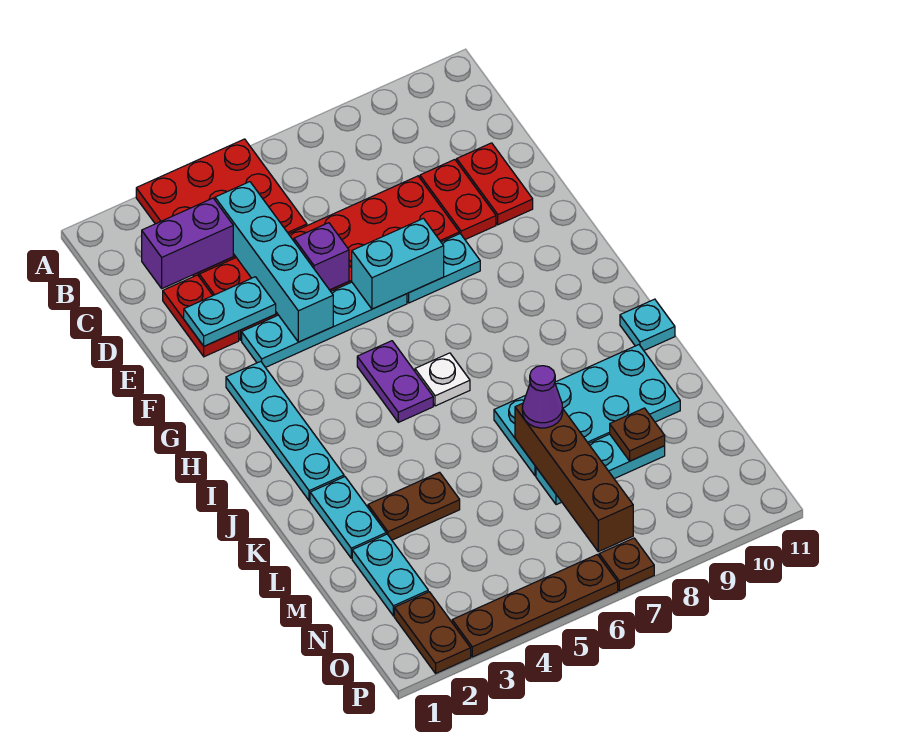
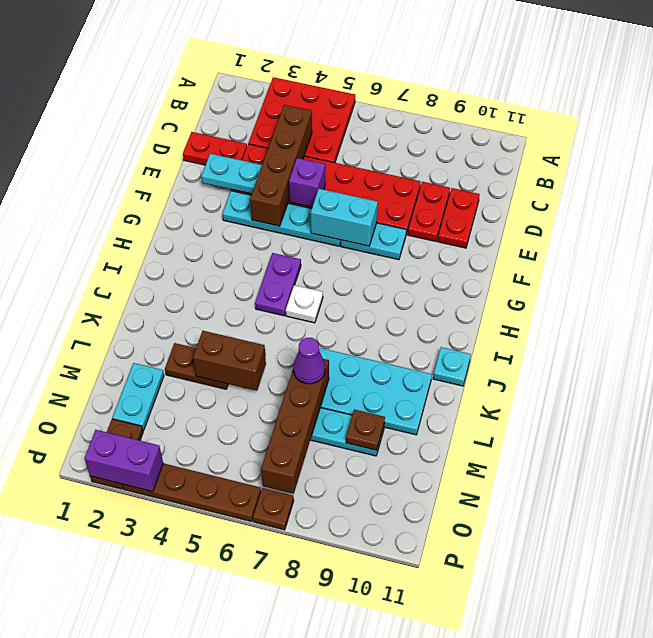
purple 1x2 brick [142,198,233,288] -> purple 1x2 brick moved to [85,430,163,492]
cyan 1x4 brick [215,182,333,342] -> brown 1x4 brick [250,105,312,226]
red 1x2 plate [163,275,239,357] -> red 1x2 plate turned to [183,132,247,165]
cyan 1x4 plate [226,361,344,501] -> none
cyan 1x2 plate [310,477,386,558] -> none
none -> brown 1x2 brick [193,331,266,391]

